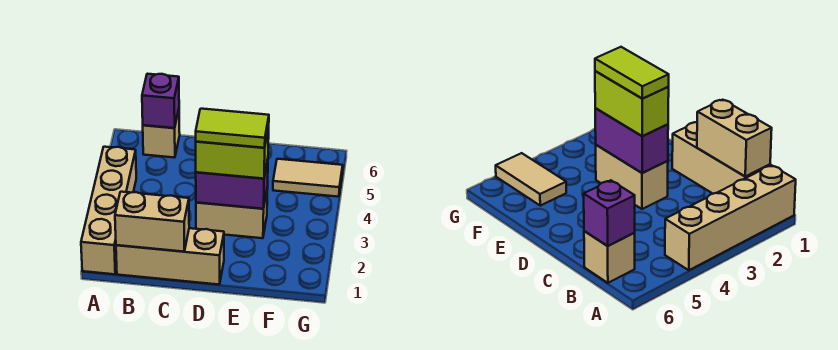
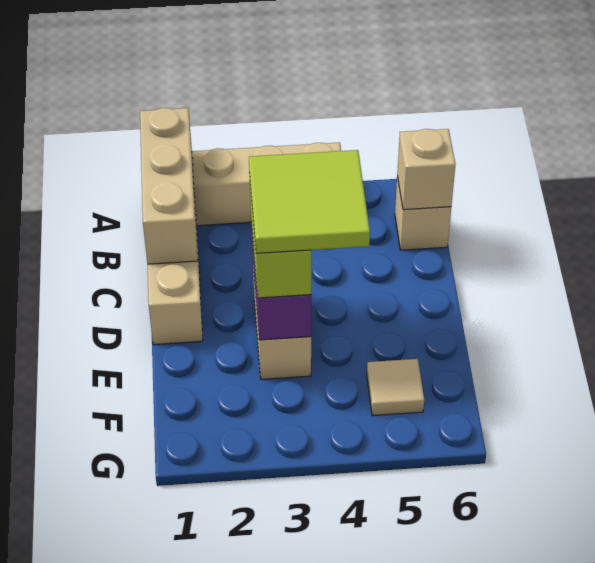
tan 1x2 brick [115,192,189,252] -> tan 1x3 brick [140,108,198,264]
purple 1x1 brick [142,74,179,128] -> tan 1x1 brick [397,129,456,210]
lime 1x2 tile [196,109,269,148] -> lime 2x2 tile [249,150,370,253]
tan 1x2 tile [273,159,343,197] -> tan 1x1 tile [367,359,424,416]

